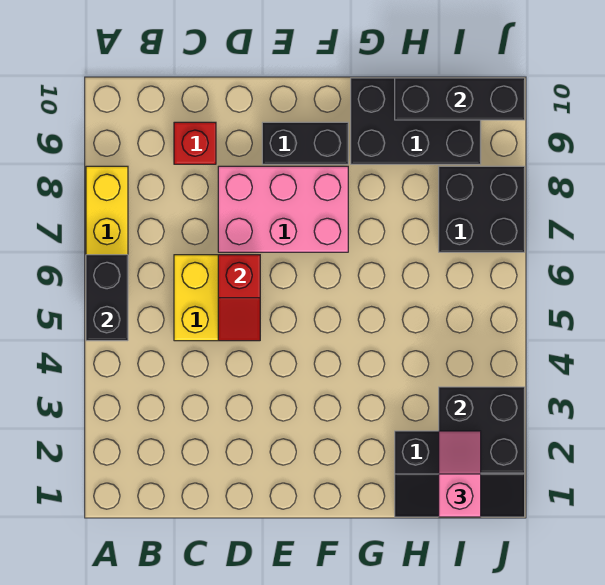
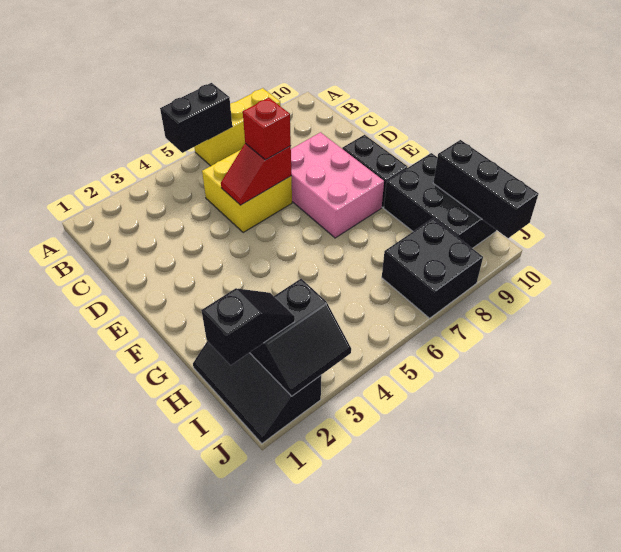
red 1x1 brick [174,122,216,164] -> red 1x1 brick moved to [243,98,291,160]
pink 1x2 slope [439,431,481,517] -> black 1x2 slope [201,288,295,365]
black 2x2 brick [439,387,525,473] -> black 2x2 slope [250,279,351,396]

